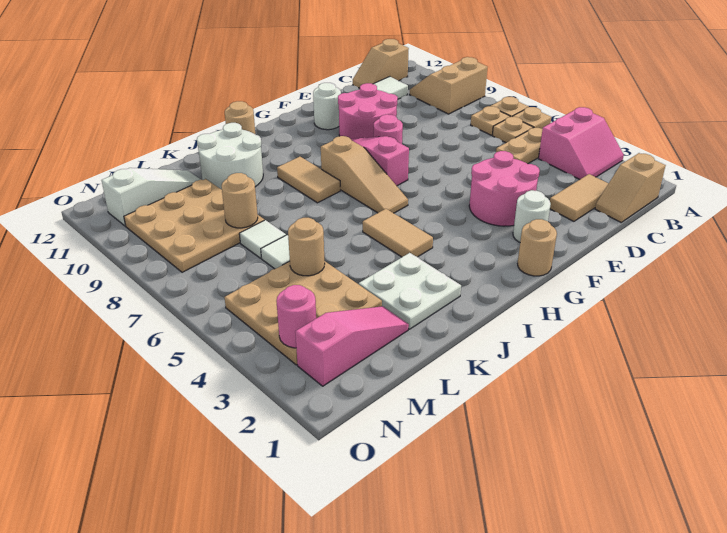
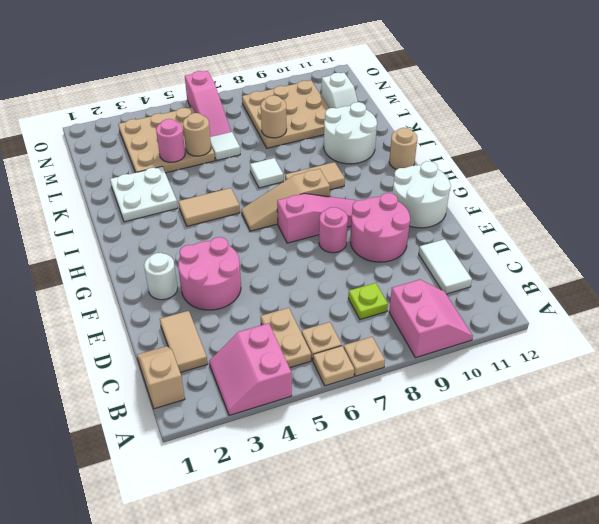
tan 2x2 slope [410,57,488,114] -> pink 2x2 slope [389,280,473,358]
tan 1x1 plate [471,106,510,135] -> none
tan 1x2 slope [353,39,409,88] -> none
none -> lime 1x1 plate [348,283,388,319]
white 1x1 round brick [313,83,341,130] -> white 2x2 round brick [393,161,451,228]
tan 1x1 round brick [518,219,557,276] -> none
pink 1x3 slope [295,306,409,386] -> pink 1x3 slope moved to [185,71,231,137]
white 1x1 tile [239,220,286,258] -> white 1x1 tile moved to [250,158,283,188]
white 1x3 slope [101,168,201,226] -> white 1x2 slope [321,73,358,108]
pink 1x1 round brick [277,285,316,348] -> pink 1x1 round brick moved to [156,119,185,162]

